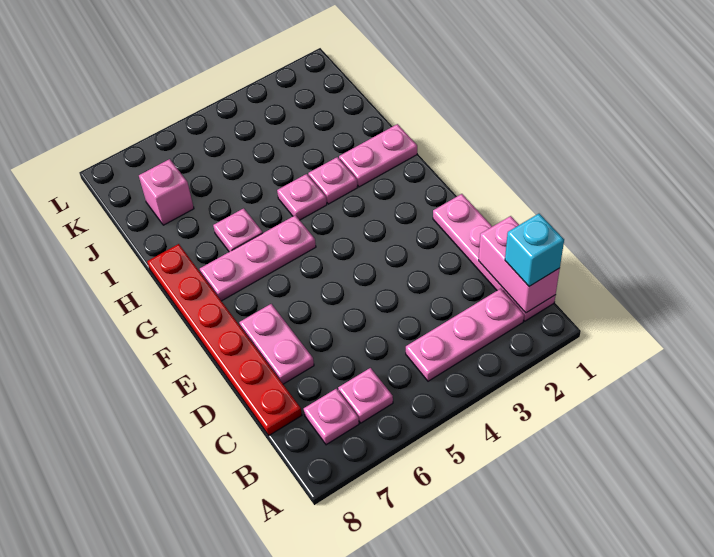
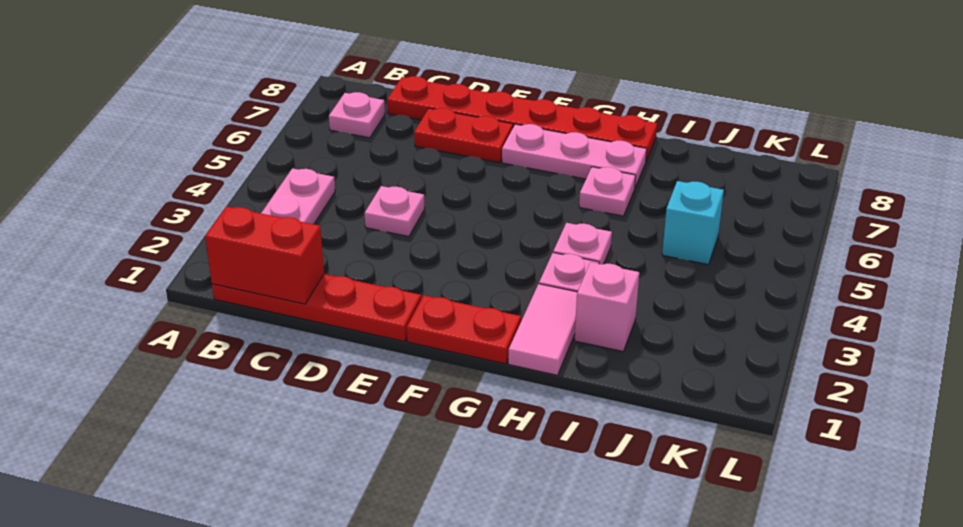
pink 1x4 plate [433,194,556,321] -> red 1x4 plate [212,274,421,341]
pink 1x2 brick [479,216,560,313] -> red 1x2 brick [205,206,324,304]
cyan 1x1 brick [505,214,564,286] -> cyan 1x1 brick moved to [662,181,724,265]
pink 1x1 plate [338,368,393,423] -> pink 1x1 plate moved to [365,186,425,236]
pink 1x2 plate [239,304,314,384] -> red 1x2 plate [414,108,513,162]
none -> red 1x2 plate [407,295,521,364]
pink 1x3 plate [200,215,316,301] -> pink 1x3 plate turned to [502,124,647,187]
pink 1x2 plate [339,124,417,187] -> pink 1x2 tile [508,284,577,375]
pink 1x1 brick [139,159,194,225] -> pink 1x1 brick moved to [575,262,639,351]

